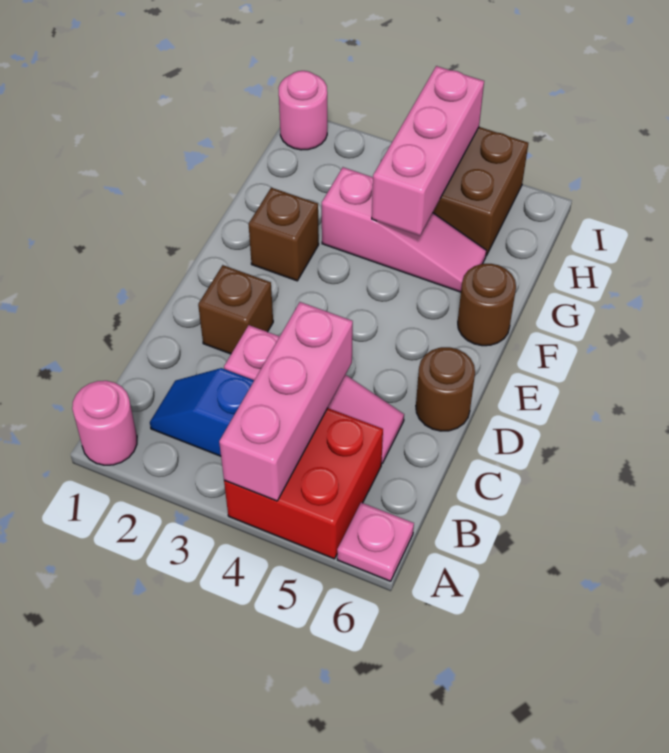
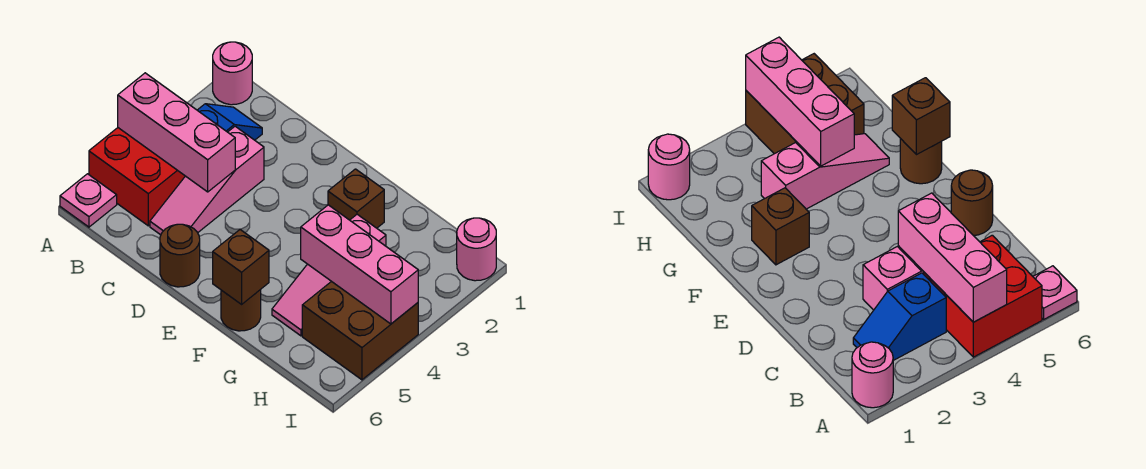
brown 1x1 brick [198,265,273,354] -> brown 1x1 brick moved to [213,230,269,304]

